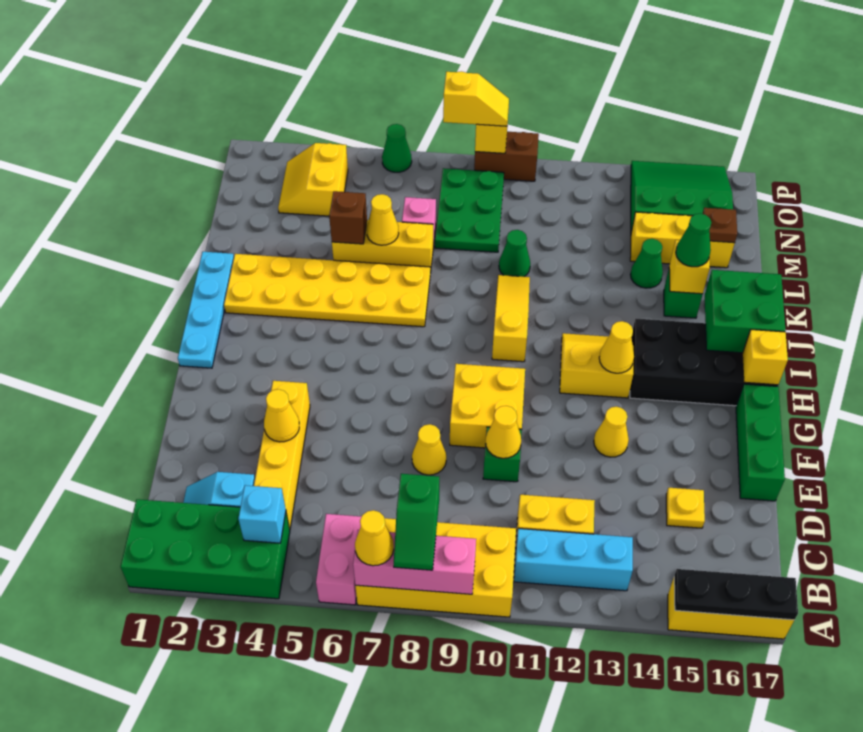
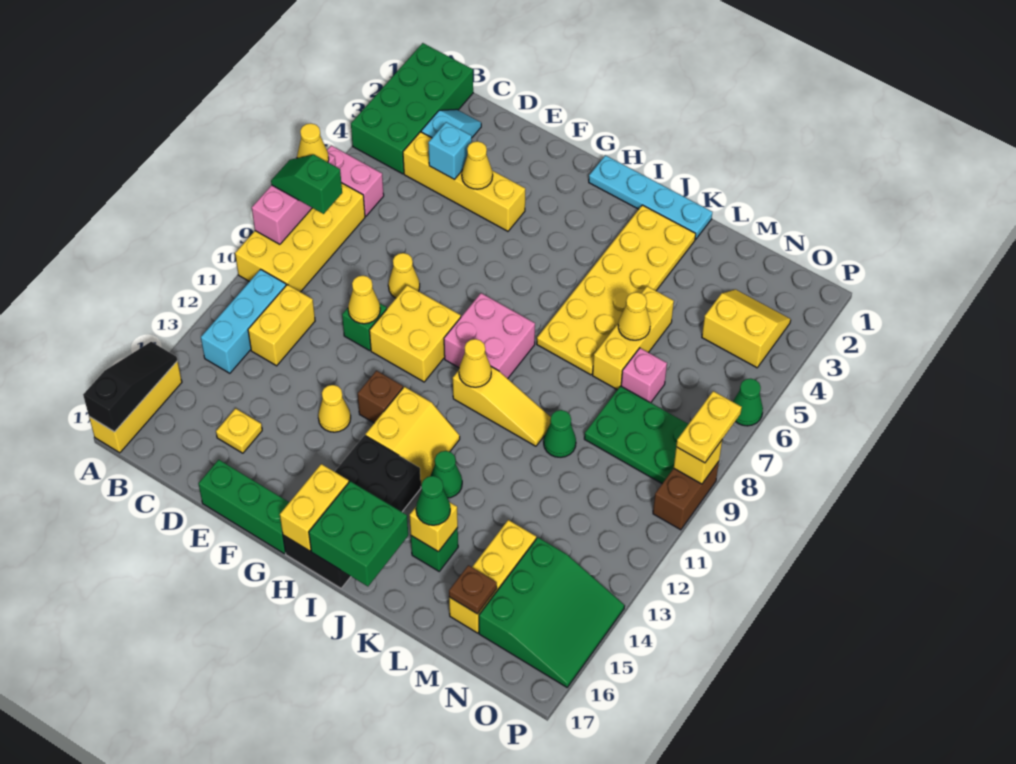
black 1x3 plate [674,569,798,620] -> black 1x3 slope [83,342,177,432]
cyan 1x1 brick [238,485,286,543] -> cyan 1x1 brick moved to [428,122,472,180]
none -> pink 2x2 brick [444,293,535,379]
yellow 1x1 cone [599,321,634,373] -> yellow 1x1 cone moved to [459,339,491,387]
yellow 1x1 brick [742,330,788,385] -> yellow 1x2 brick [280,464,349,551]
brown 1x1 brick [329,191,367,244] -> brown 1x1 brick moved to [358,371,403,423]
green 1x1 cone [630,239,663,288] -> green 1x1 cone moved to [431,451,462,498]
yellow 1x2 slope [443,71,509,126] -> yellow 1x2 plate [676,391,742,463]

